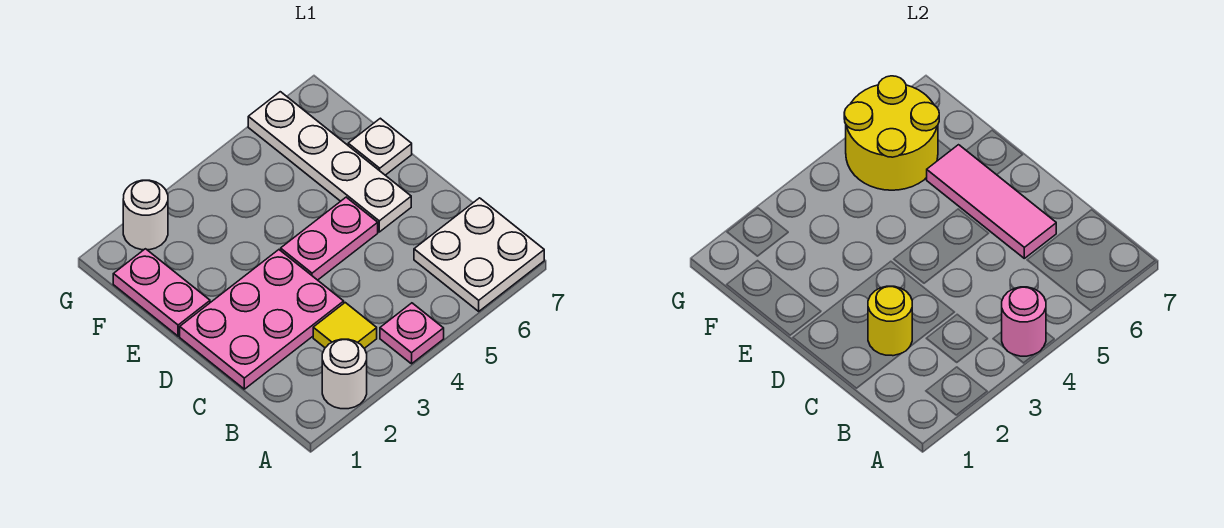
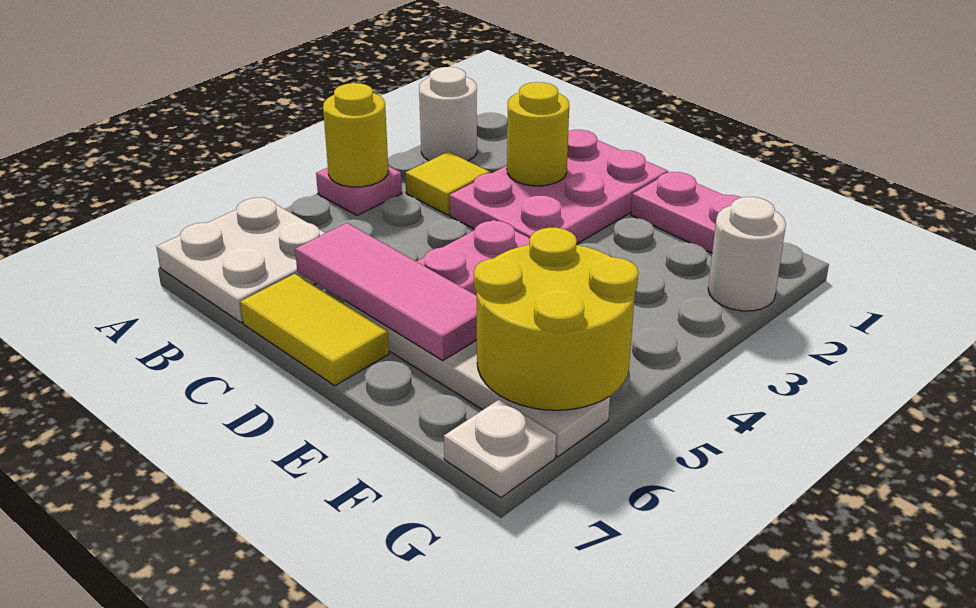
pink 1x1 round brick [1002,287,1046,356] -> yellow 1x1 round brick [323,83,388,187]
none -> yellow 1x2 tile [240,274,389,386]
white 1x1 plate [348,118,412,175] -> white 1x1 plate moved to [444,400,556,498]

